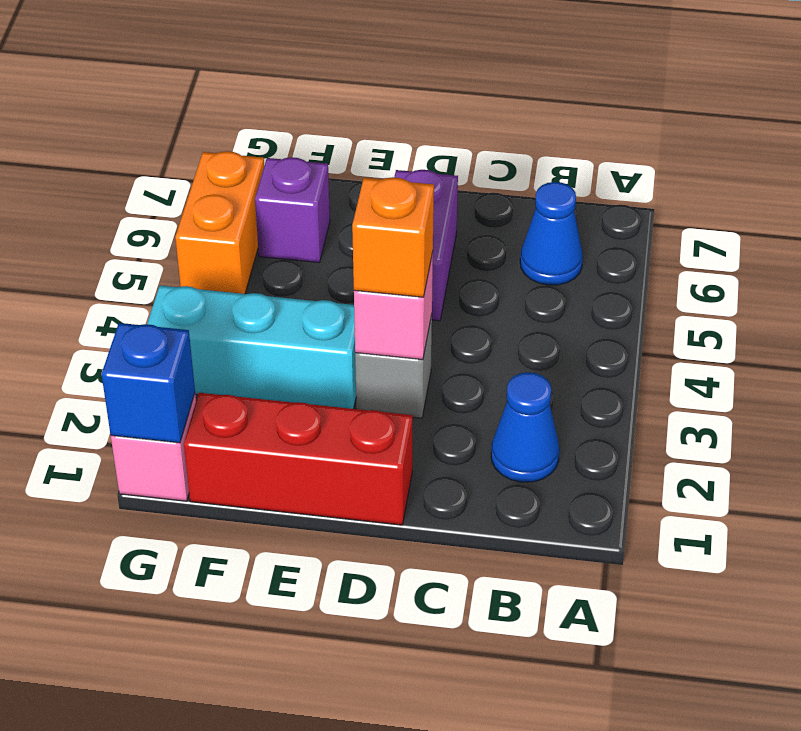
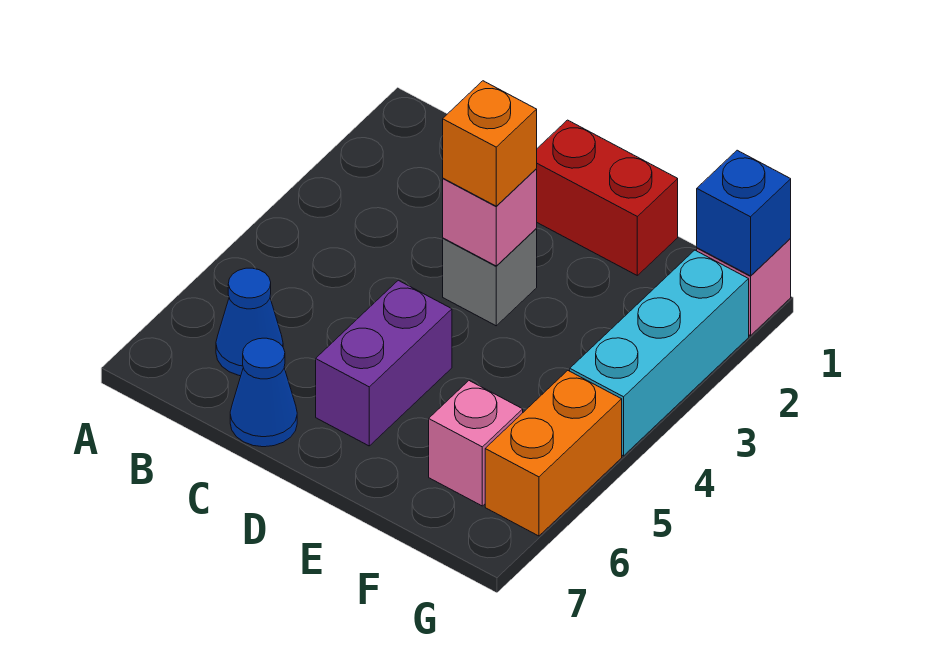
blue 1x1 cone [491,372,559,482] -> blue 1x1 cone moved to [230,338,297,447]
red 1x3 brick [184,393,413,525] -> red 1x2 brick [536,120,678,275]
cyan 1x3 brick [147,285,356,409] -> cyan 1x3 brick turned to [570,250,749,456]
purple 1x1 brick [255,157,330,263] -> pink 1x1 brick [429,381,523,506]

